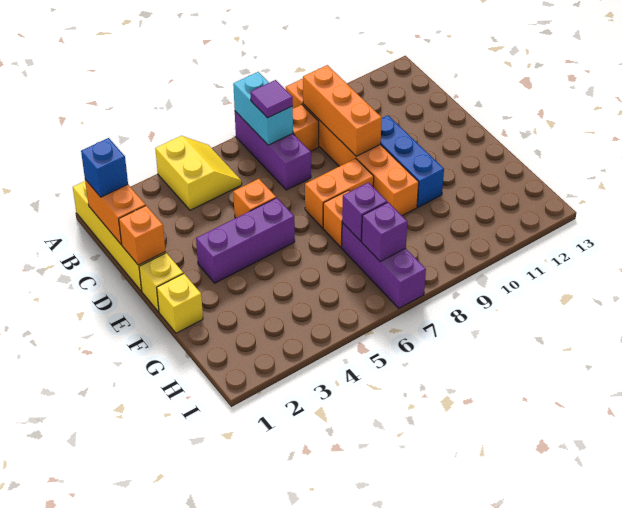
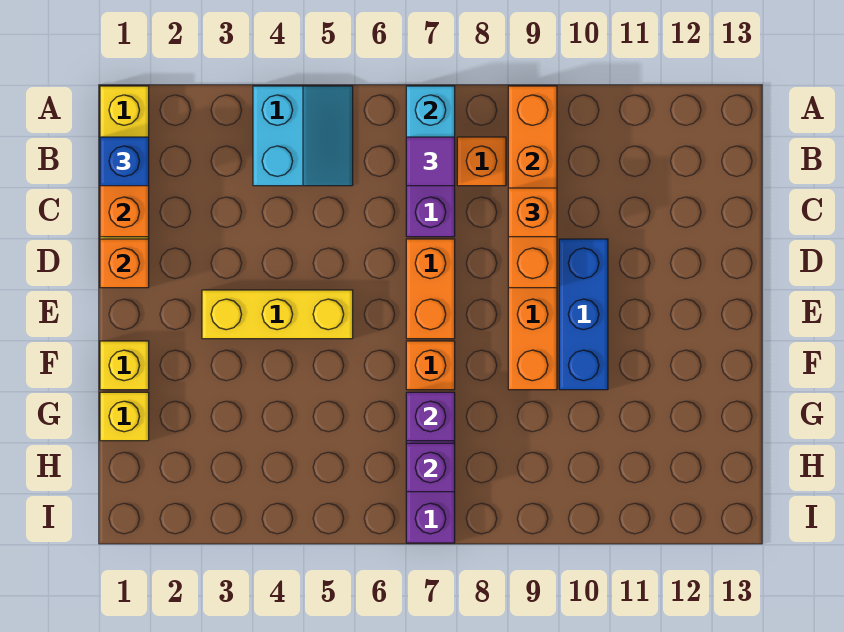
yellow 2x2 slope [155,136,242,210] -> cyan 2x2 slope [253,86,353,186]
orange 1x3 brick [303,65,382,156] -> orange 1x4 brick [508,86,557,288]
orange 1x1 brick [233,179,276,218] -> orange 1x1 brick moved to [508,188,557,237]
yellow 1x1 brick [139,253,183,312] -> yellow 1x1 brick moved to [100,392,149,441]
purple 1x3 brick [196,198,295,283] -> yellow 1x3 brick [202,290,353,339]
orange 1x2 brick [305,159,374,228] -> orange 1x2 brick turned to [406,239,455,339]

